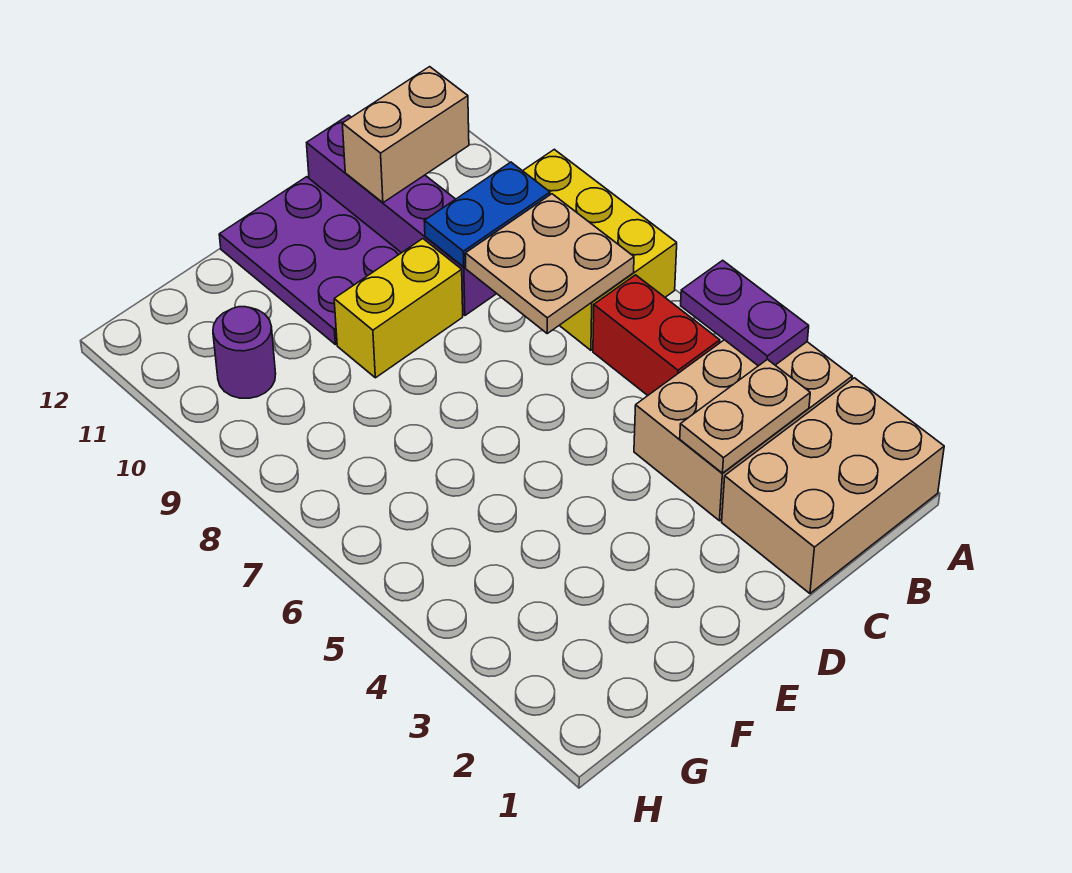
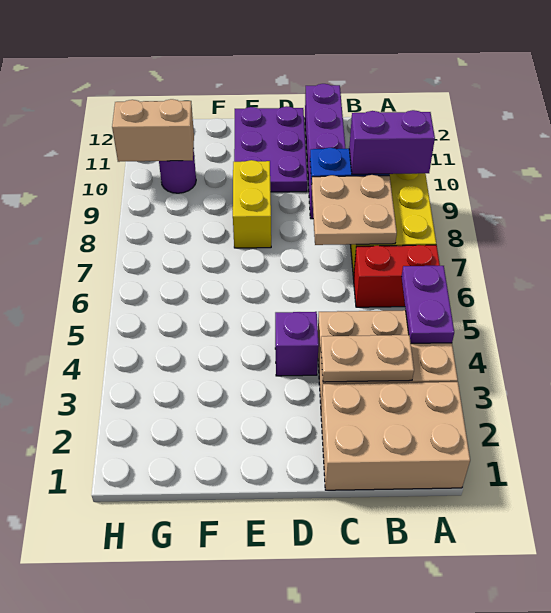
none -> purple 1x2 brick [349,110,435,174]
red 1x2 brick [593,275,720,395] -> red 1x2 brick turned to [353,245,440,307]
tan 1x2 brick [342,67,469,203] -> tan 1x2 brick moved to [112,99,194,162]
none -> purple 1x1 brick [275,312,319,376]
yellow 1x2 brick [334,239,463,378] -> yellow 1x2 brick turned to [233,160,271,248]

